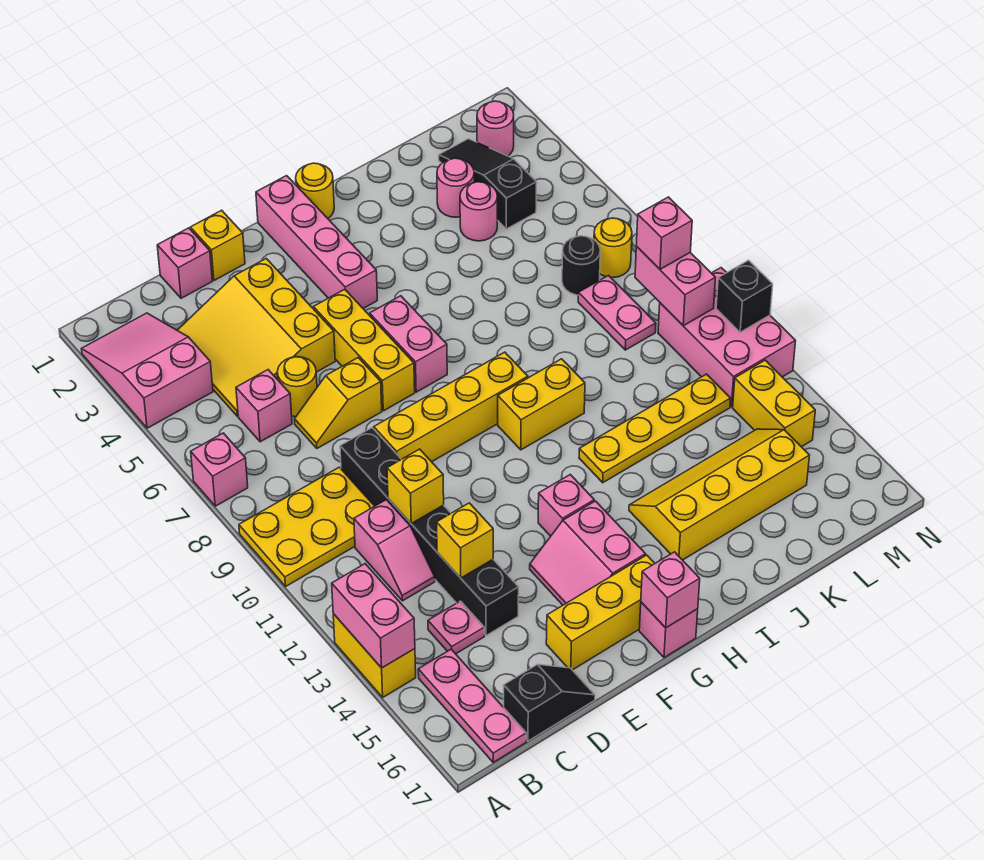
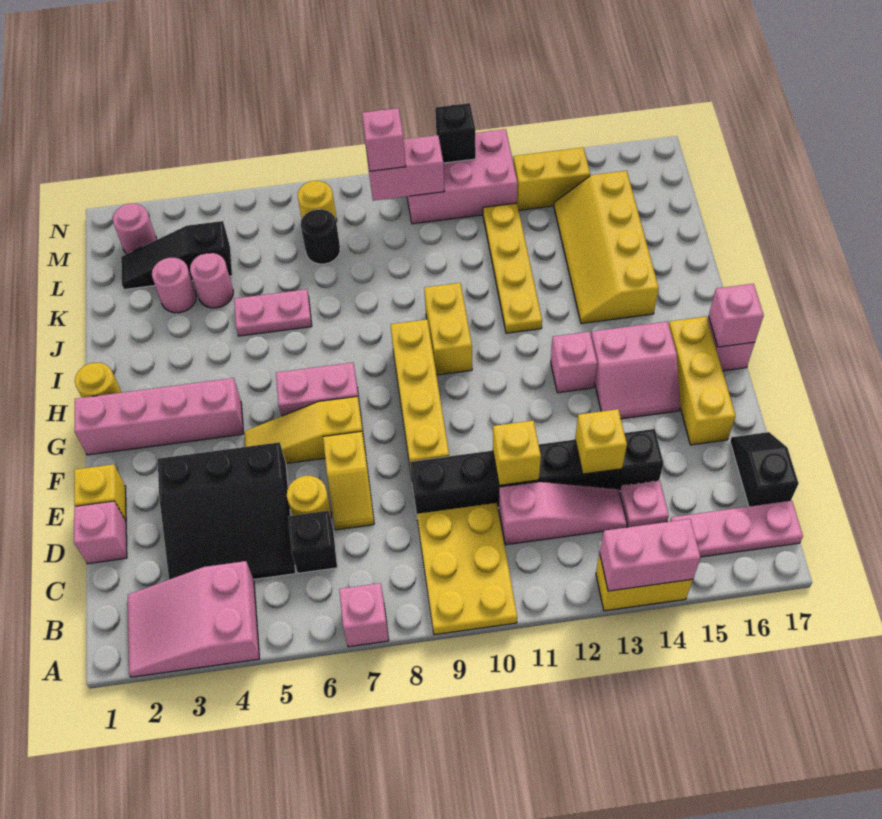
yellow 3x3 slope [177,259,335,416] -> black 3x3 slope [158,442,296,579]
pink 1x1 brick [236,370,292,442] -> black 1x1 brick [288,511,337,573]
pink 1x2 slope [354,500,435,601] -> pink 1x3 slope [499,482,627,545]
yellow 1x3 brick [314,289,415,411] -> yellow 1x3 slope [244,396,365,464]
pink 1x2 plate [578,275,656,350] -> pink 1x2 plate moved to [234,289,312,336]

